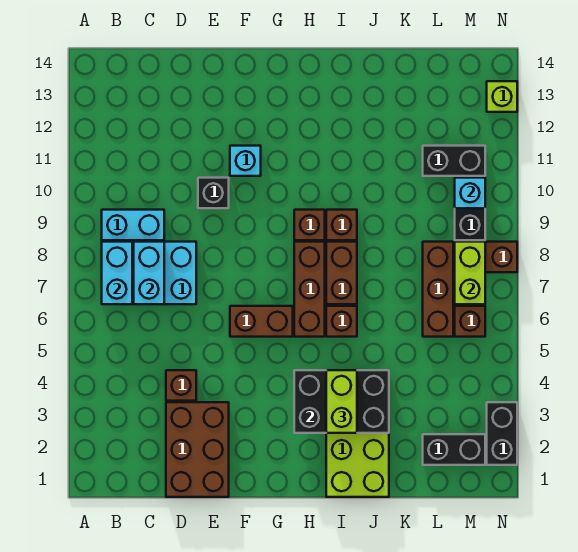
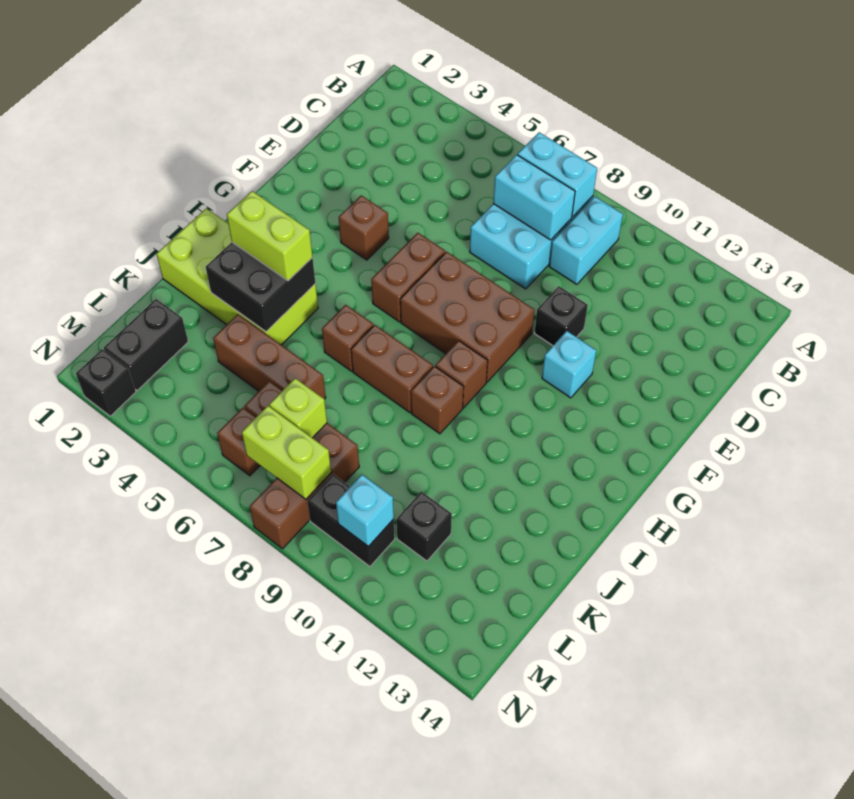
brown 2x3 brick [166,402,229,497] -> brown 2x3 brick moved to [400,252,534,382]
brown 1x1 brick [166,370,196,401] -> brown 1x1 brick moved to [339,195,389,260]
black 2x3 brick [294,370,389,433] -> black 2x2 brick [206,242,315,332]
brown 1x3 brick [294,242,325,337] -> brown 1x3 brick moved to [213,314,326,399]
black 1x2 brick [423,146,485,176] -> black 1x1 brick [397,492,452,561]
black 1x2 brick [487,402,517,465] -> black 1x1 brick [76,349,136,416]
lime 1x1 brick [487,81,517,112] -> lime 1x1 brick moved to [269,378,327,438]

